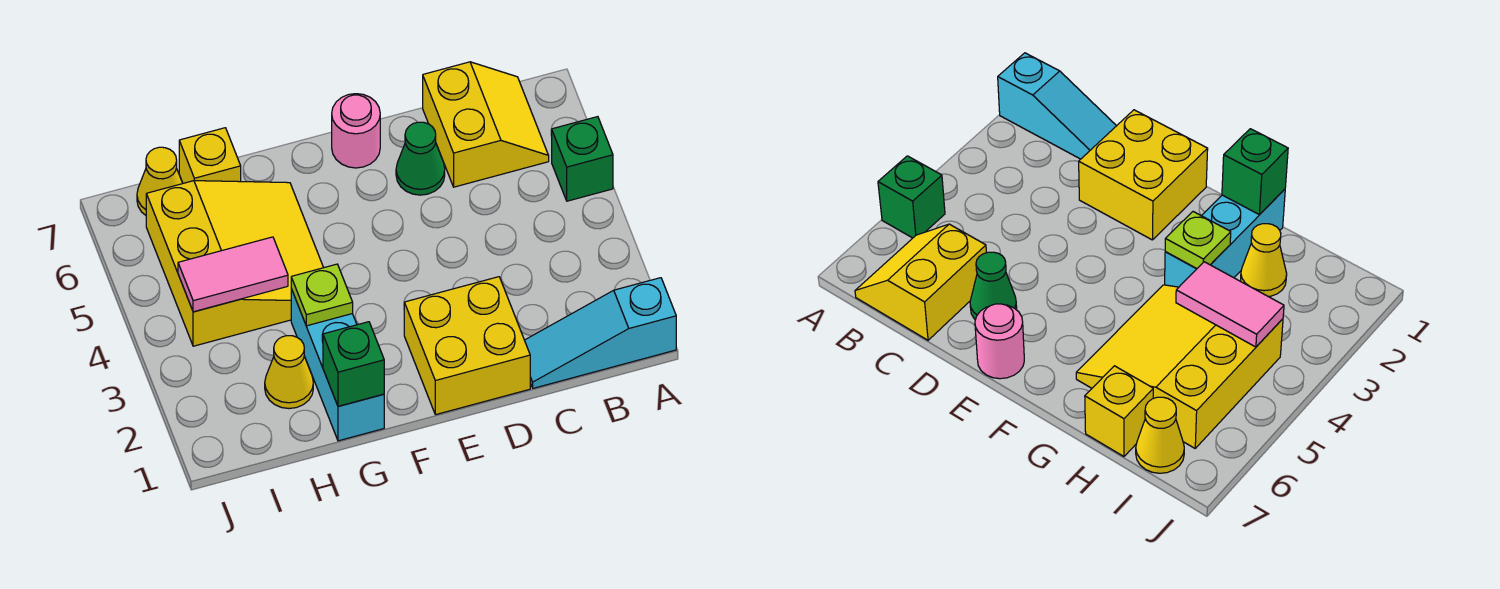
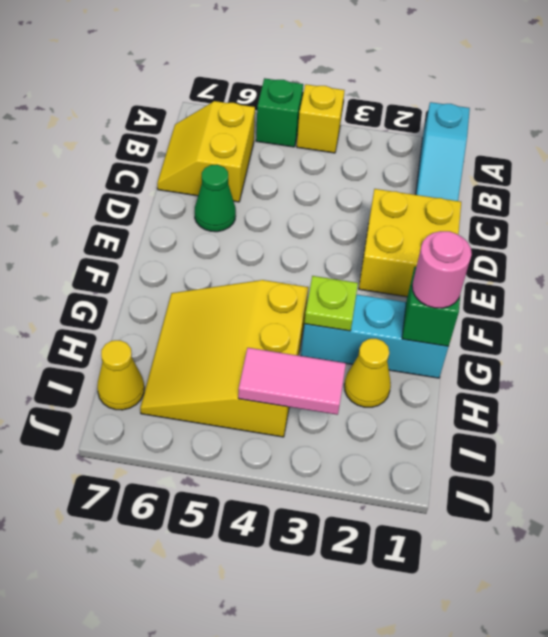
yellow 2x2 slope [423,62,549,187] -> yellow 2x2 slope turned to [157,101,255,202]
pink 1x1 round brick [332,94,380,168] -> pink 1x1 round brick moved to [412,231,472,308]
yellow 3x3 slope [146,181,323,346] -> yellow 3x3 slope turned to [140,280,309,437]
pink 1x2 tile [178,237,288,312] -> pink 1x2 tile turned to [238,348,346,415]
yellow 1x1 brick [179,128,241,183] -> yellow 1x1 brick moved to [297,84,345,153]

